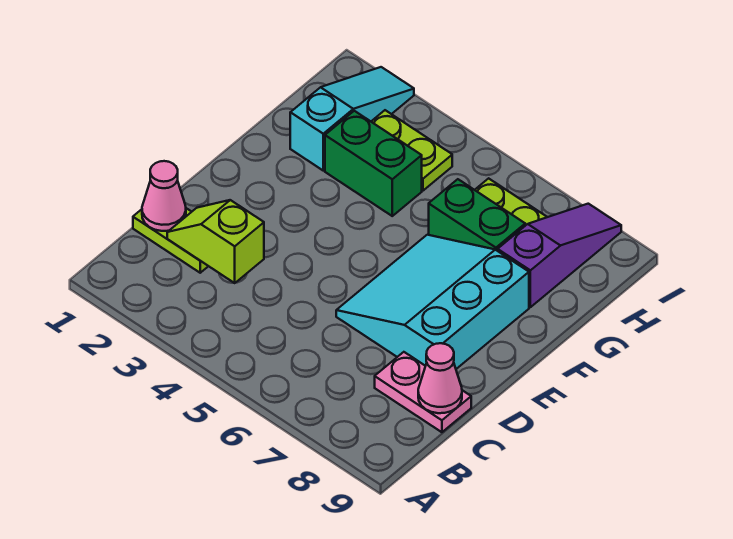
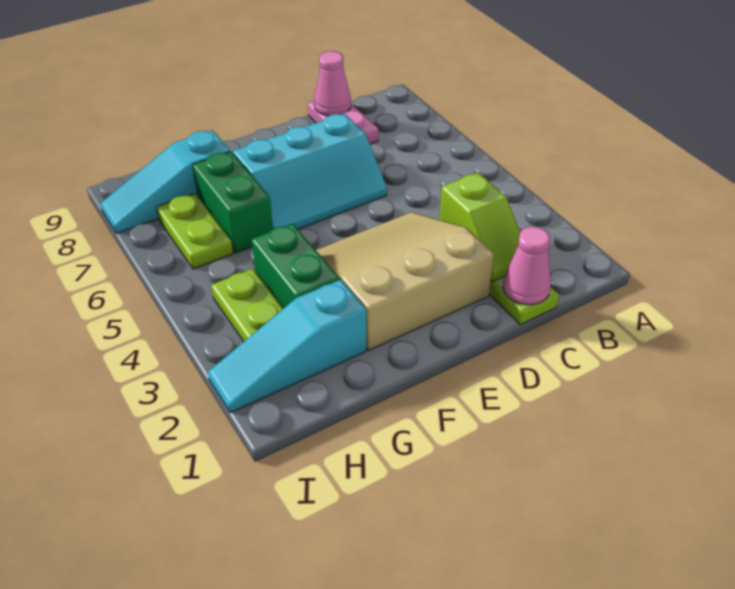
none -> tan 3x3 slope [316,212,494,350]
cyan 3x3 slope [336,235,529,369] -> cyan 2x3 slope [233,114,387,229]
purple 1x3 slope [498,204,621,307] -> cyan 1x3 slope [100,130,230,233]

